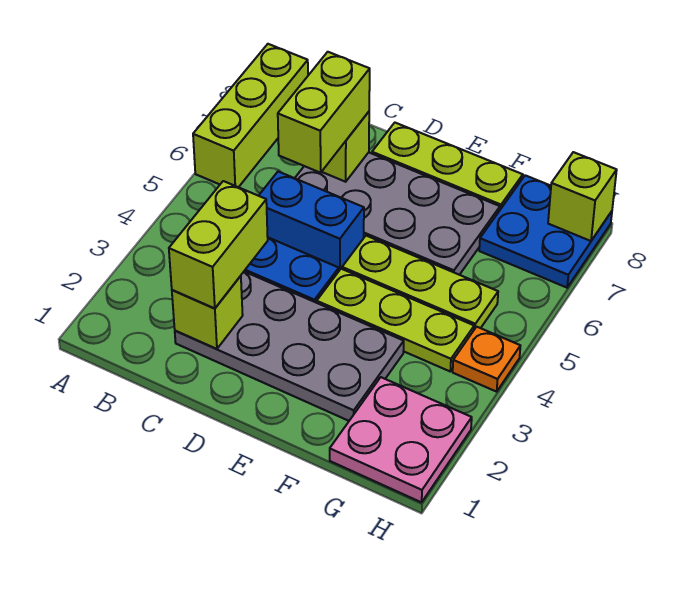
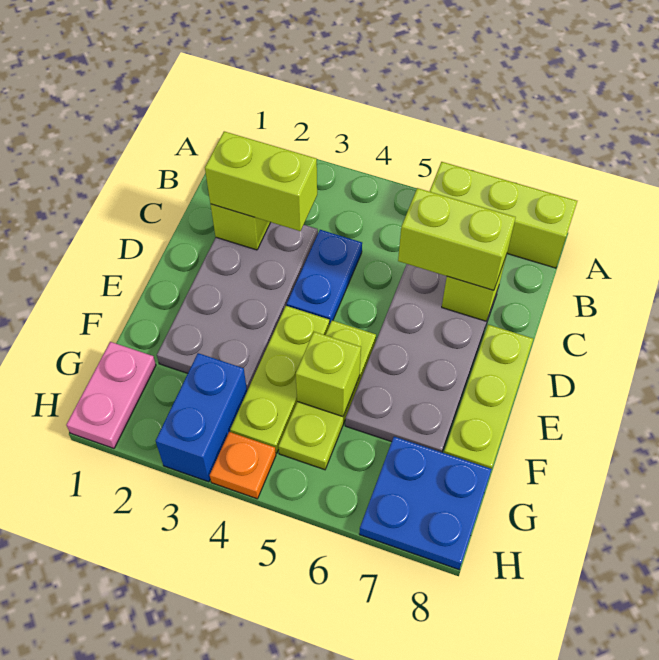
blue 1x2 brick [259,172,364,270] -> blue 1x2 brick moved to [156,353,247,482]
pink 2x2 plate [330,377,472,502] -> pink 1x2 plate [66,342,156,448]
lime 1x1 brick [548,152,617,241] -> lime 1x1 brick moved to [296,332,361,417]

